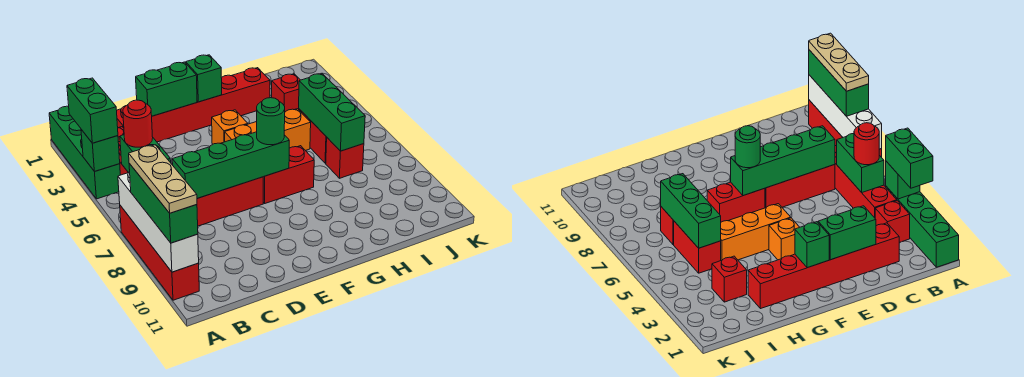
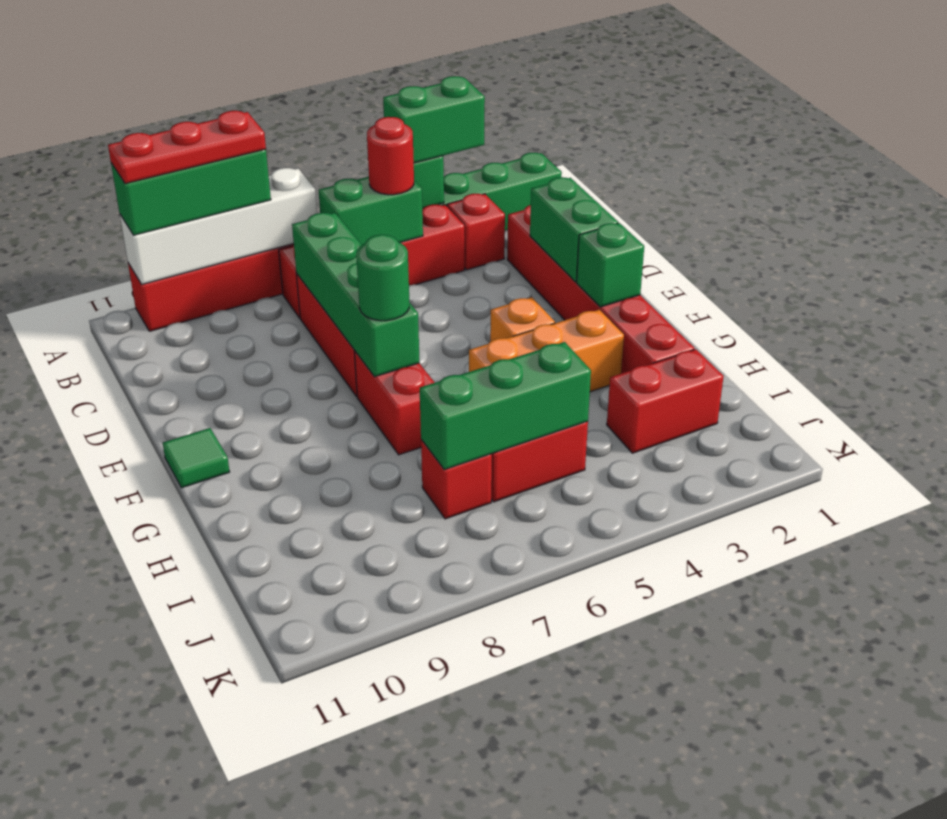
tan 1x3 plate [129,145,197,213] -> red 1x3 plate [108,111,266,184]
orange 1x3 brick [225,109,311,151] -> orange 1x3 brick turned to [469,310,624,392]
none -> green 1x1 tile [163,428,230,488]
red 1x1 brick [272,74,300,112] -> red 1x2 brick [607,349,724,453]

